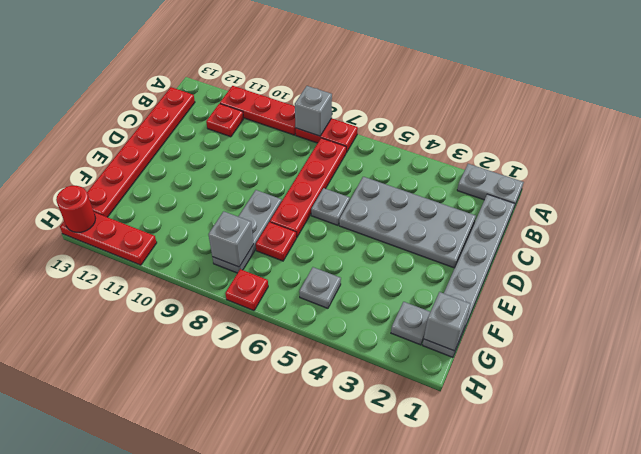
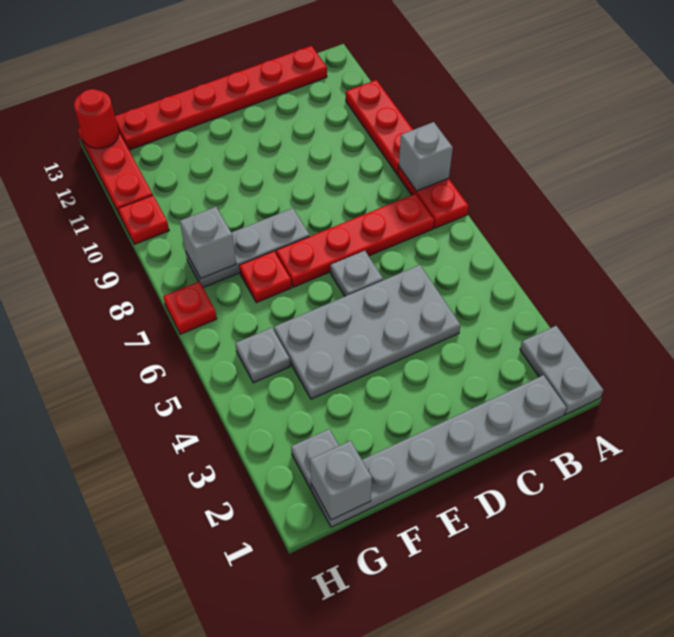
red 1x1 plate [206,104,244,137] -> red 1x1 plate moved to [118,195,169,244]
grey 2x4 plate [339,177,476,268] -> grey 2x4 plate turned to [274,265,461,399]

